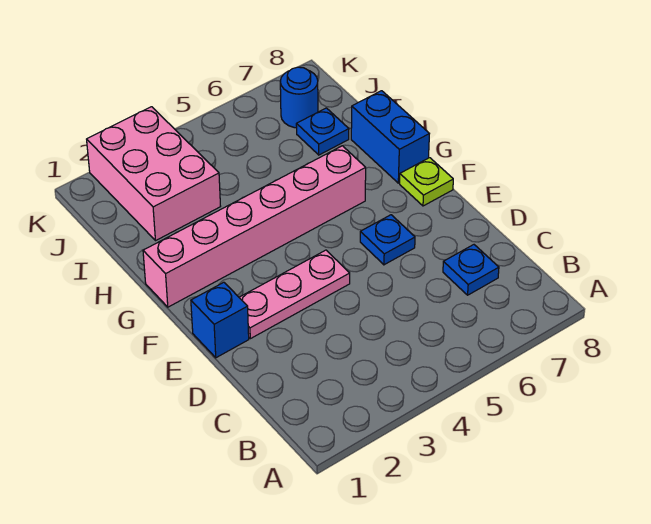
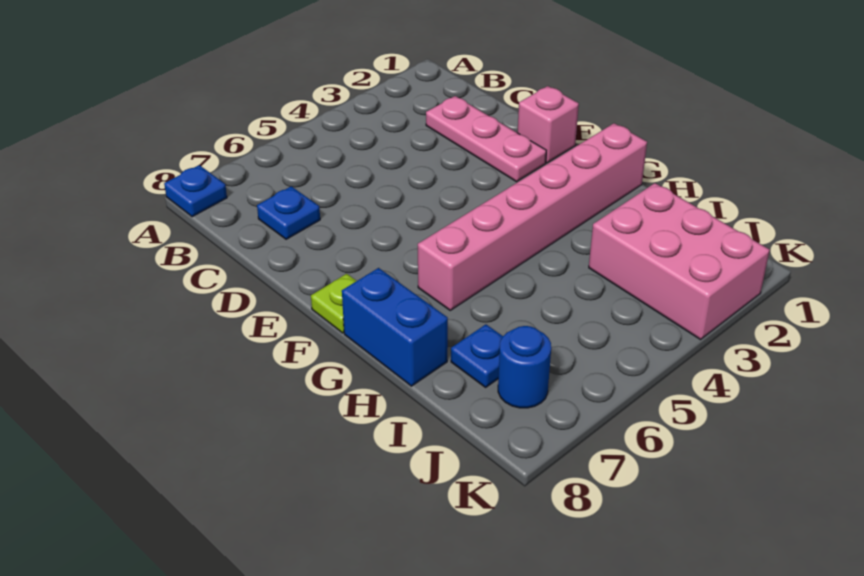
blue 1x1 brick [191,282,249,358] -> pink 1x1 brick [517,86,579,163]
pink 1x3 plate [239,250,350,339] -> pink 1x3 plate turned to [426,96,546,182]
blue 1x1 plate [360,215,415,265] -> blue 1x1 plate moved to [164,165,227,217]

